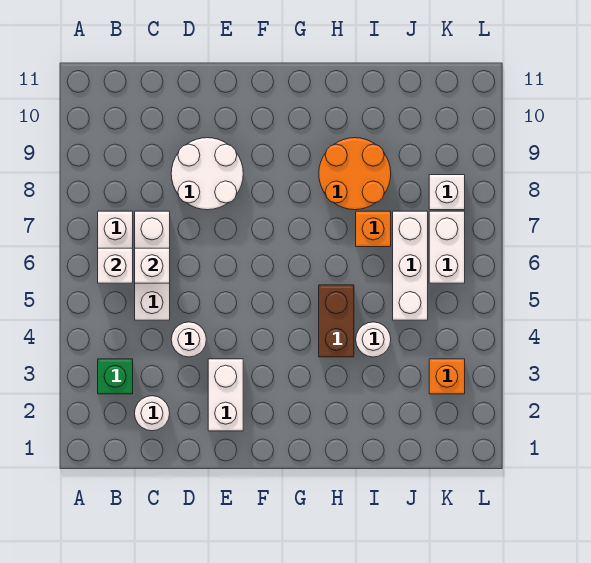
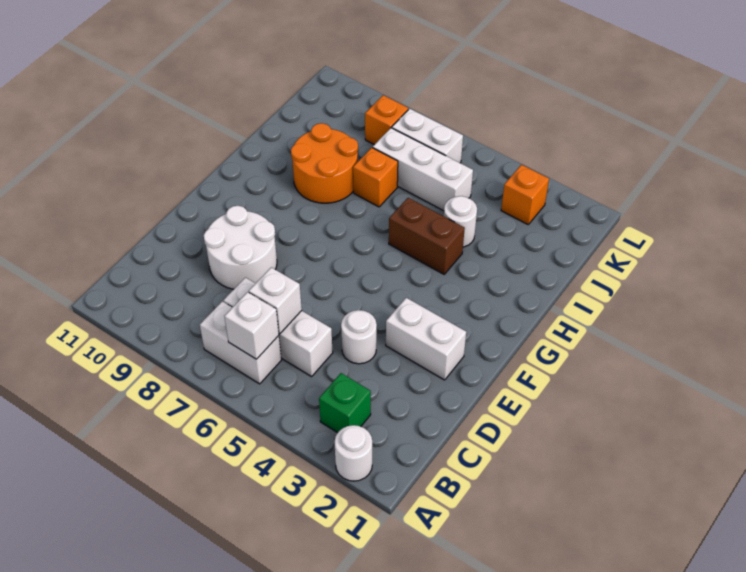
white 1x1 round brick [135,396,170,431] -> white 1x1 round brick moved to [335,425,372,481]
white 1x1 brick [429,175,465,210] -> orange 1x1 brick [365,95,408,145]

